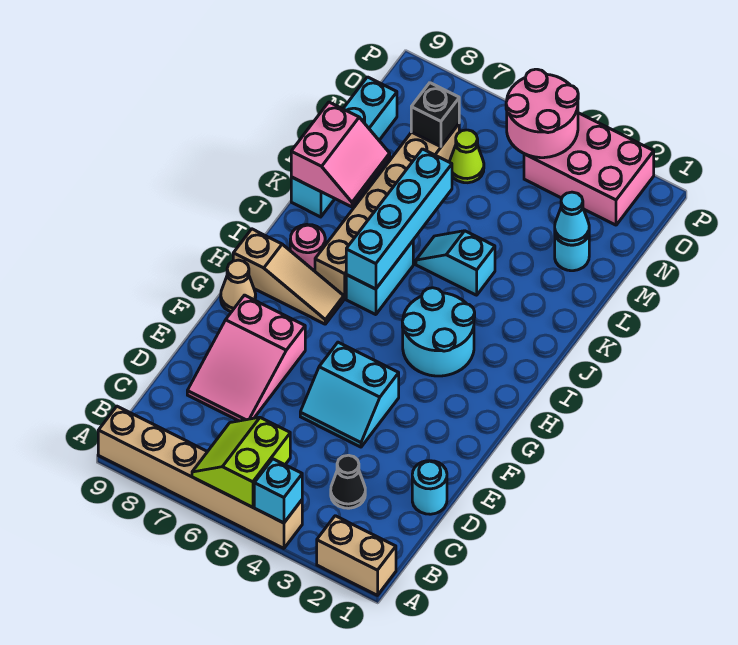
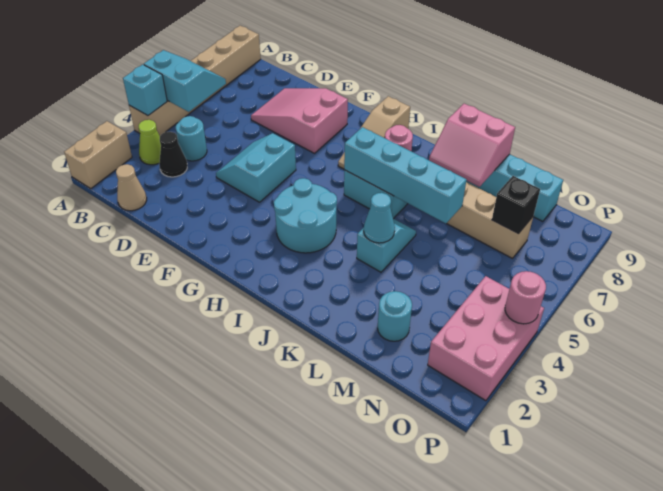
lime 2x2 slope [192,417,290,507] -> cyan 2x2 slope [144,50,226,112]
cyan 1x1 round brick [412,461,447,514] -> cyan 1x1 round brick moved to [176,116,207,161]
tan 1x1 cone [221,260,256,312] -> tan 1x1 cone moved to [116,164,147,211]
cyan 1x1 cone [555,192,589,245] -> cyan 1x1 cone moved to [364,193,395,243]
lime 1x1 cone [450,130,484,183] -> lime 1x1 cone moved to [139,120,161,165]
pink 2x2 round brick [506,69,578,158] -> pink 1x1 round brick [505,271,546,324]

